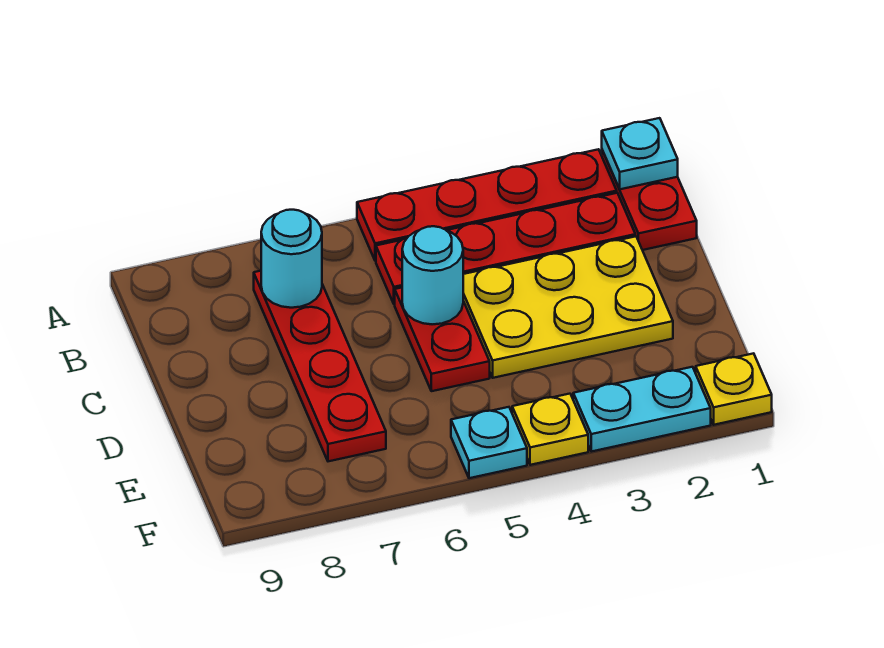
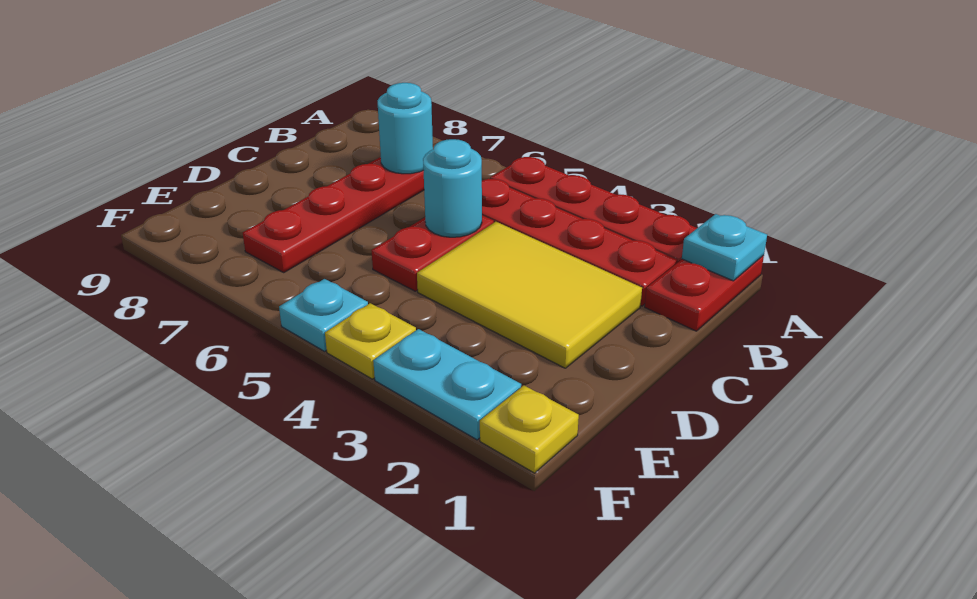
yellow 2x3 plate [463,236,673,378] -> yellow 2x3 tile [417,222,642,368]

